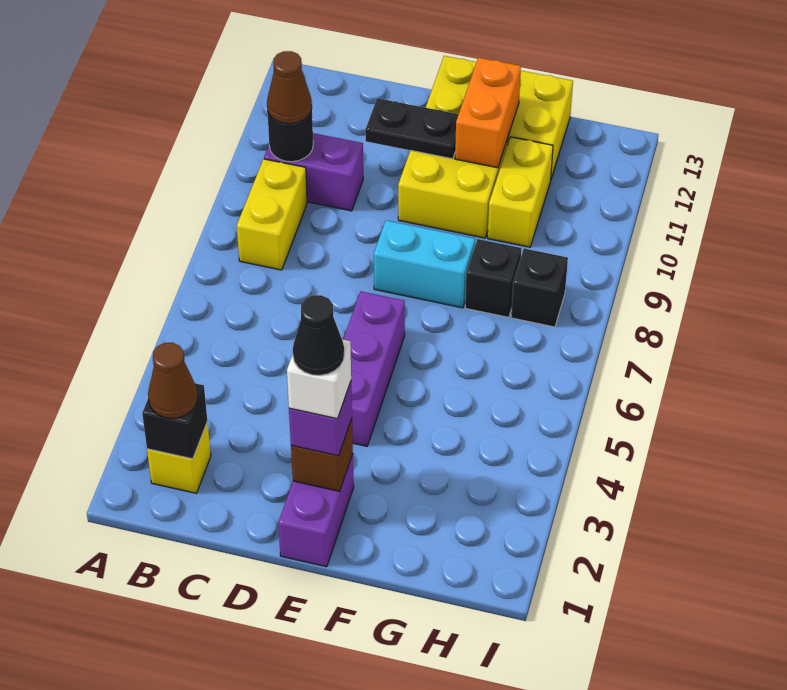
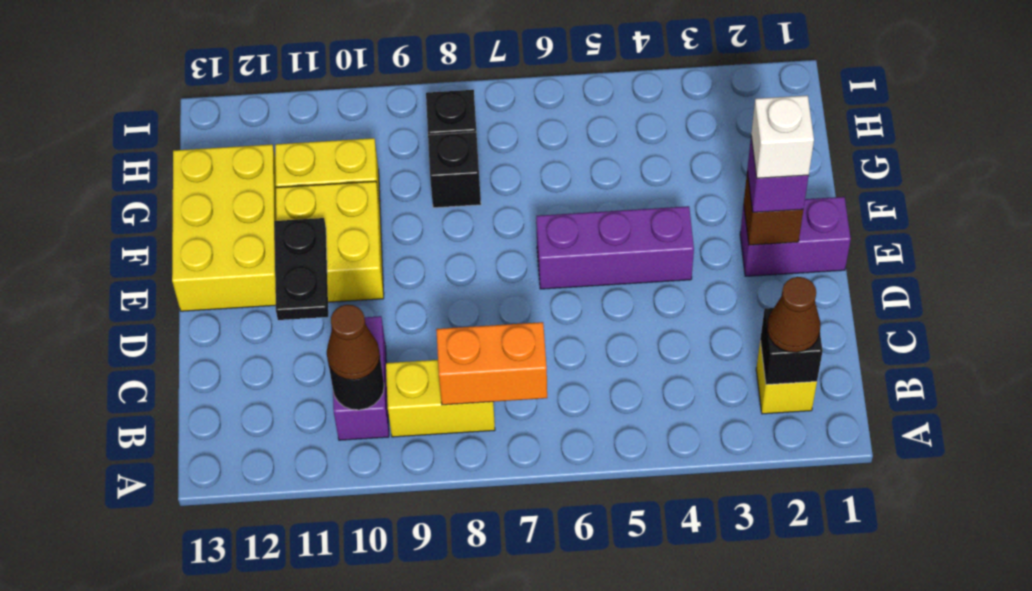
black 1x1 cone [293,295,344,375] -> none
cyan 1x2 brick [374,220,475,308] -> none
orange 1x2 brick [455,58,521,168] -> orange 1x2 brick moved to [436,322,547,405]

